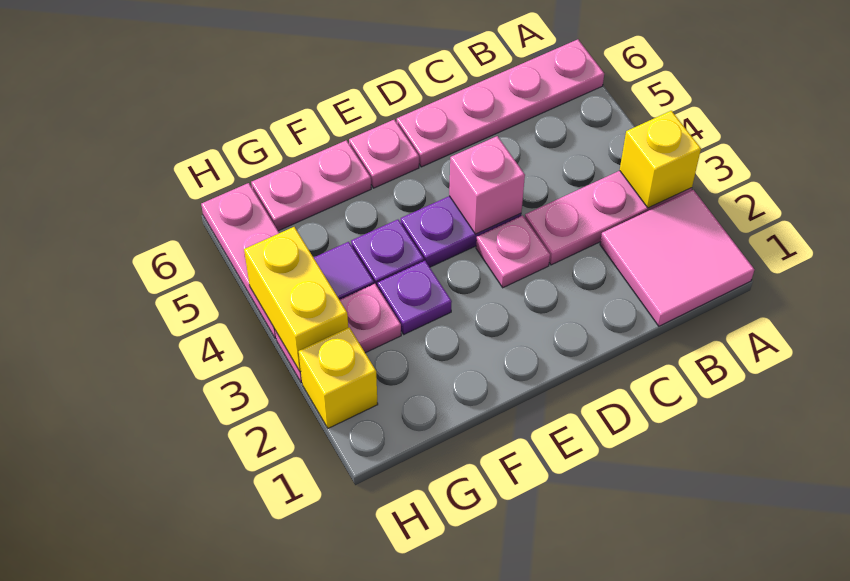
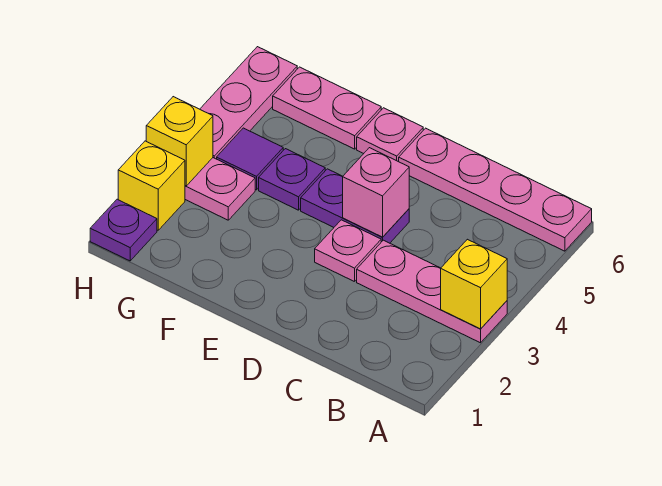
pink 2x2 tile [600,190,754,326] -> none
purple 1x1 plate [378,261,452,334] -> purple 1x1 plate moved to [90,199,157,261]
yellow 1x2 brick [244,227,348,372] -> yellow 1x1 brick [146,97,213,186]

